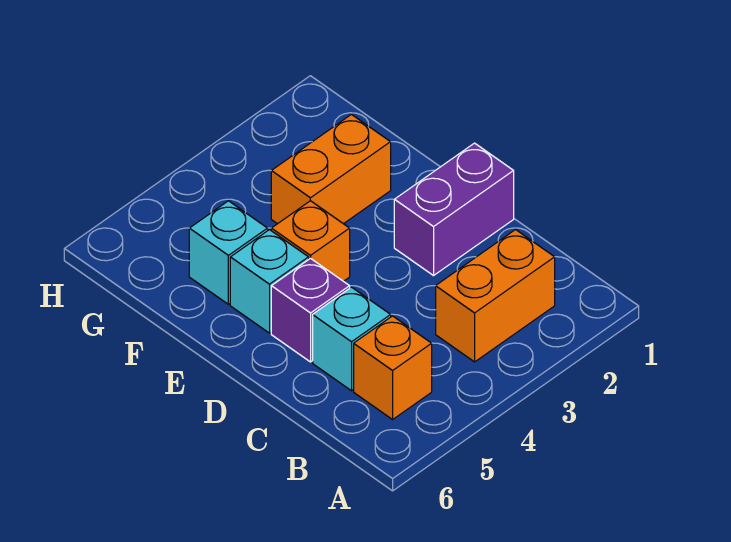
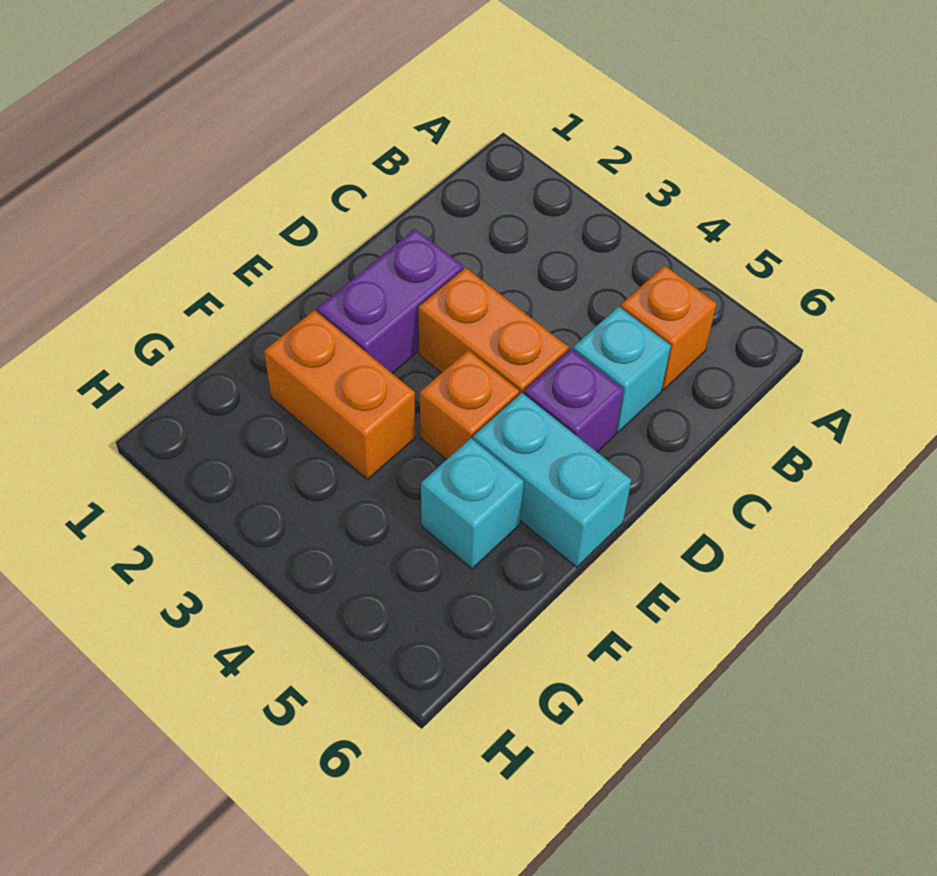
orange 1x2 brick [436,230,555,362] -> orange 1x2 brick moved to [419,268,568,395]
purple 1x2 brick [394,143,514,276] -> purple 1x2 brick turned to [317,229,463,374]
cyan 1x1 brick [230,230,309,333] -> cyan 1x2 brick [473,393,631,567]

